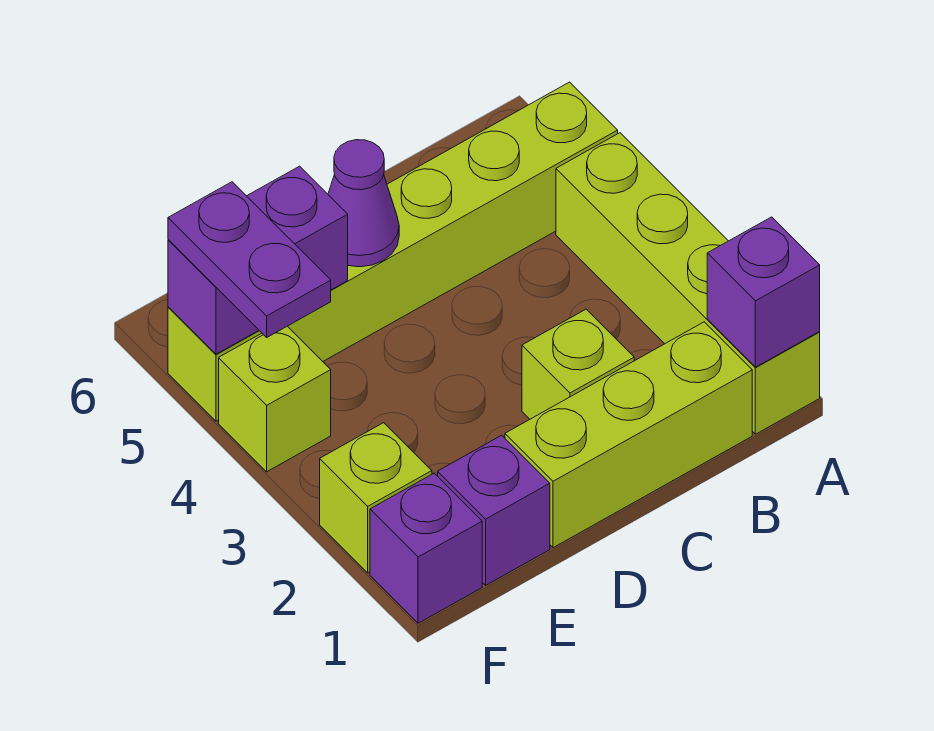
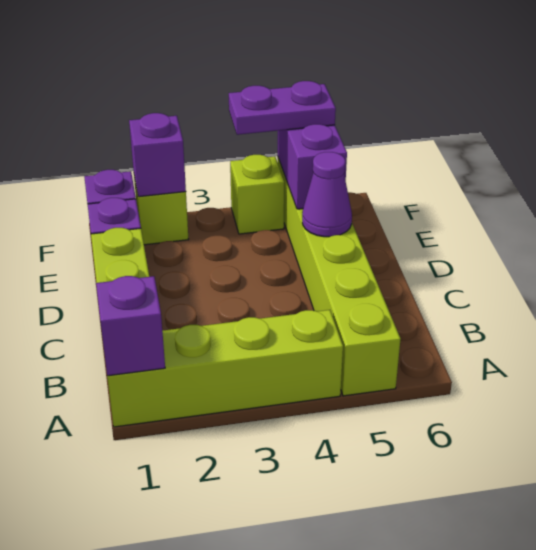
lime 1x1 brick [522,309,634,419] -> none
none -> purple 1x1 brick [129,113,186,197]

